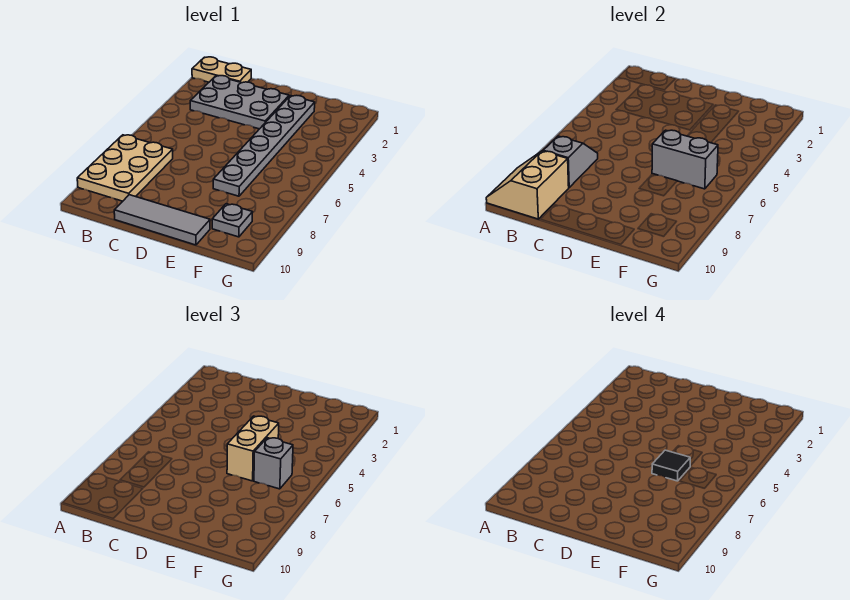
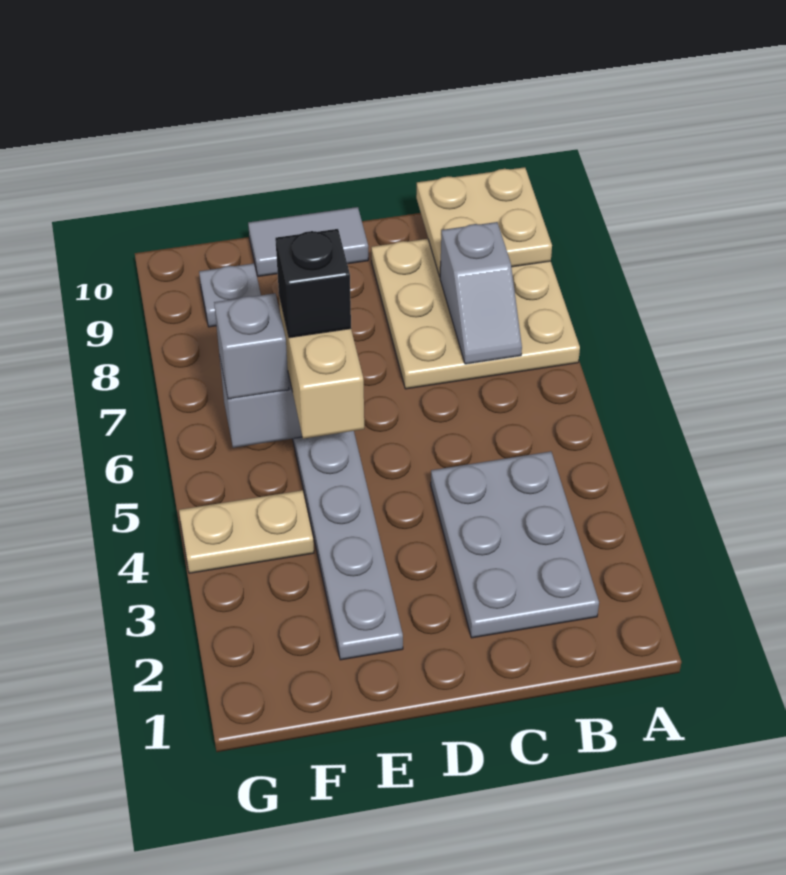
tan 1x2 plate [192,57,251,83] -> tan 1x2 plate moved to [179,490,314,573]
tan 2x3 plate [77,135,173,201] -> tan 3x3 plate [371,239,580,389]
tan 2x2 slope [486,151,569,219] -> tan 2x2 plate [416,167,552,277]
grey 2x3 plate [190,76,289,129] -> grey 2x3 plate turned to [431,451,599,638]
grey 1x3 tile [114,195,210,245] -> grey 1x2 tile [248,207,368,276]
black 1x1 tile [652,450,690,481] -> black 1x1 brick [275,229,351,338]

